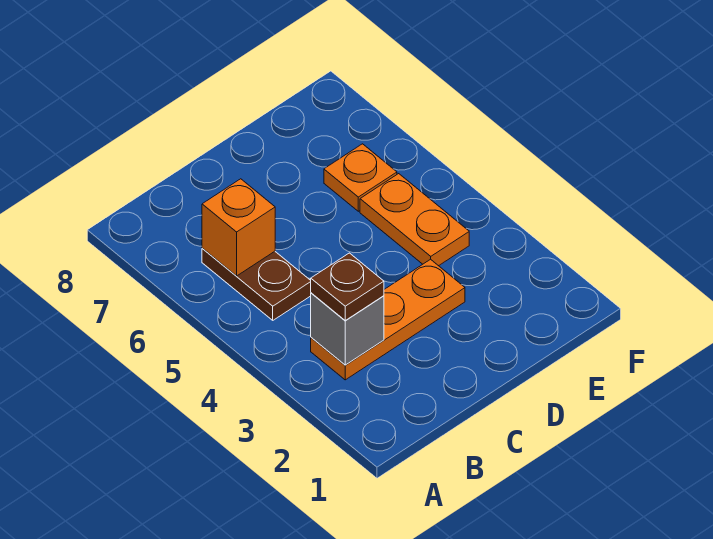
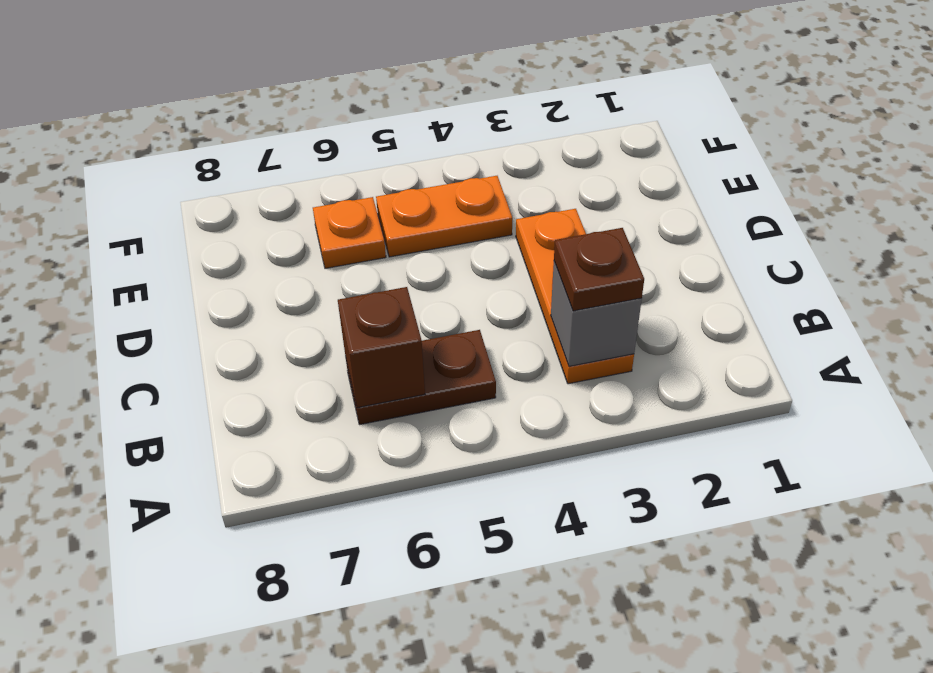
orange 1x1 brick [202,179,275,276] -> brown 1x1 brick [338,287,425,408]

